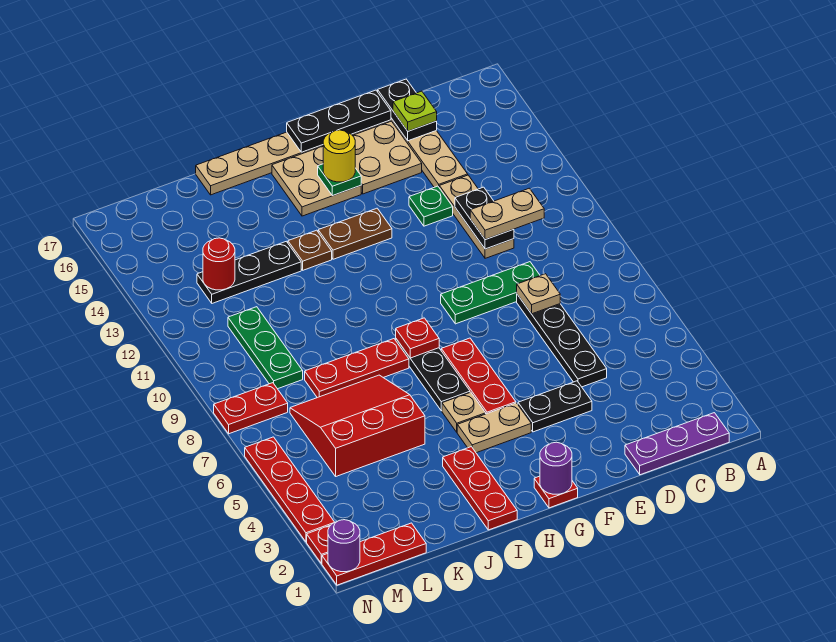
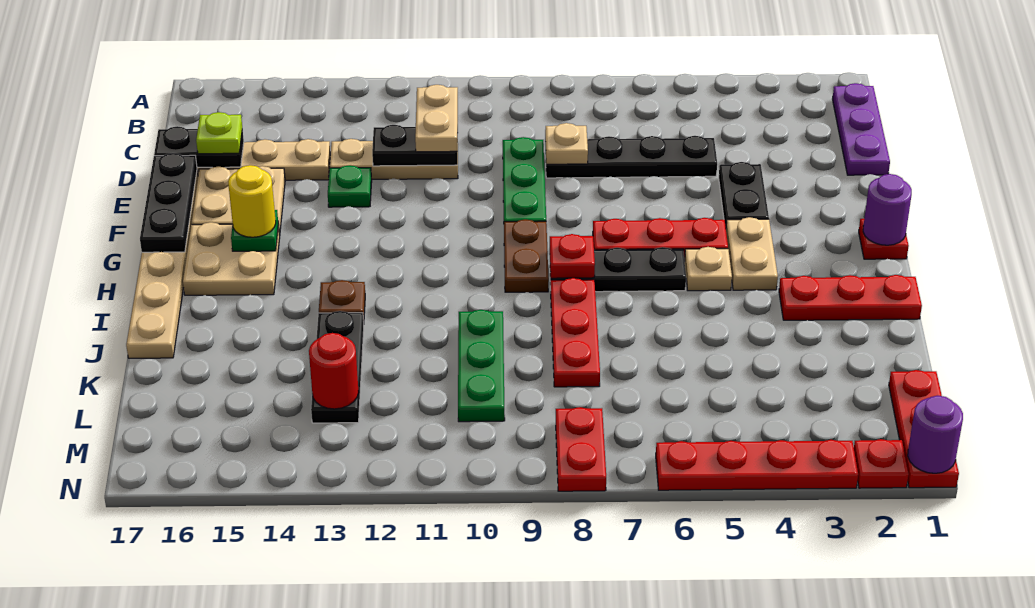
brown 1x2 plate [318,208,392,259] -> brown 1x2 plate moved to [504,219,549,292]
red 3x3 slope [290,375,425,476] -> none
green 1x3 plate [228,307,303,389] -> green 1x3 plate turned to [458,310,505,422]

